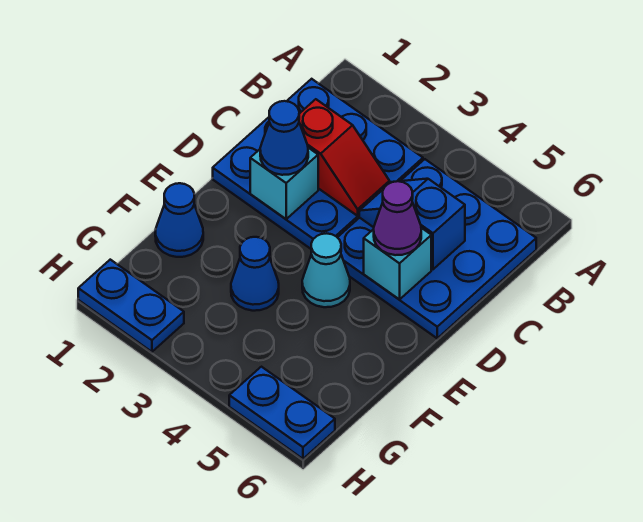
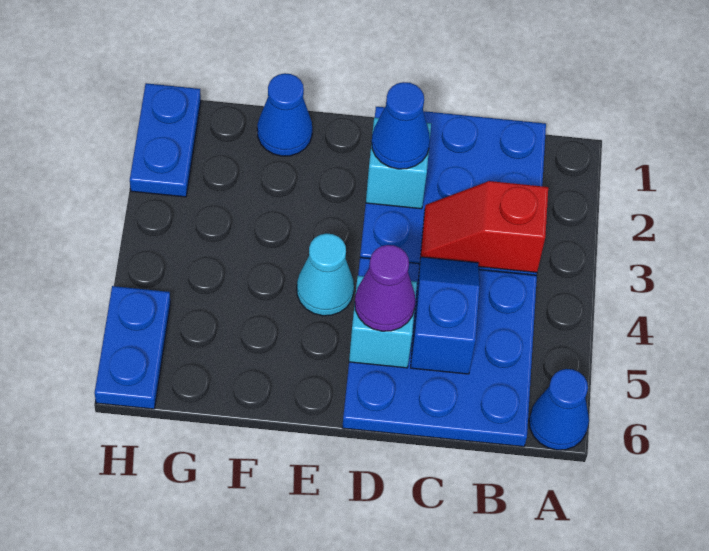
red 1x2 slope [299,99,390,216] -> red 1x2 slope turned to [421,181,548,272]
blue 1x1 cone [231,237,279,311] -> blue 1x1 cone moved to [529,369,589,450]

